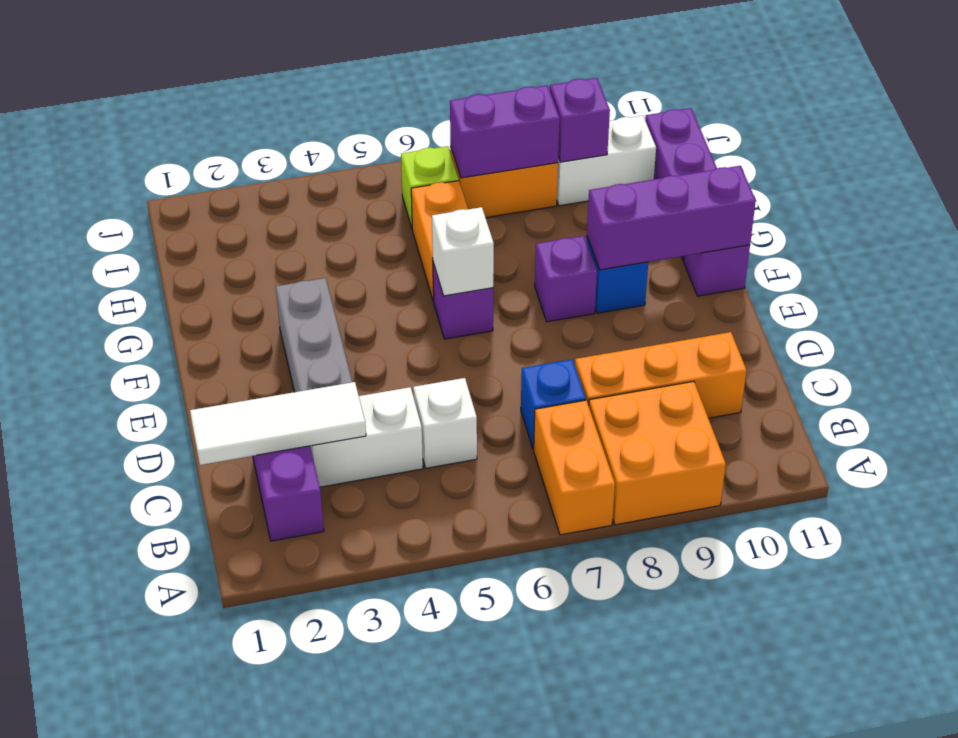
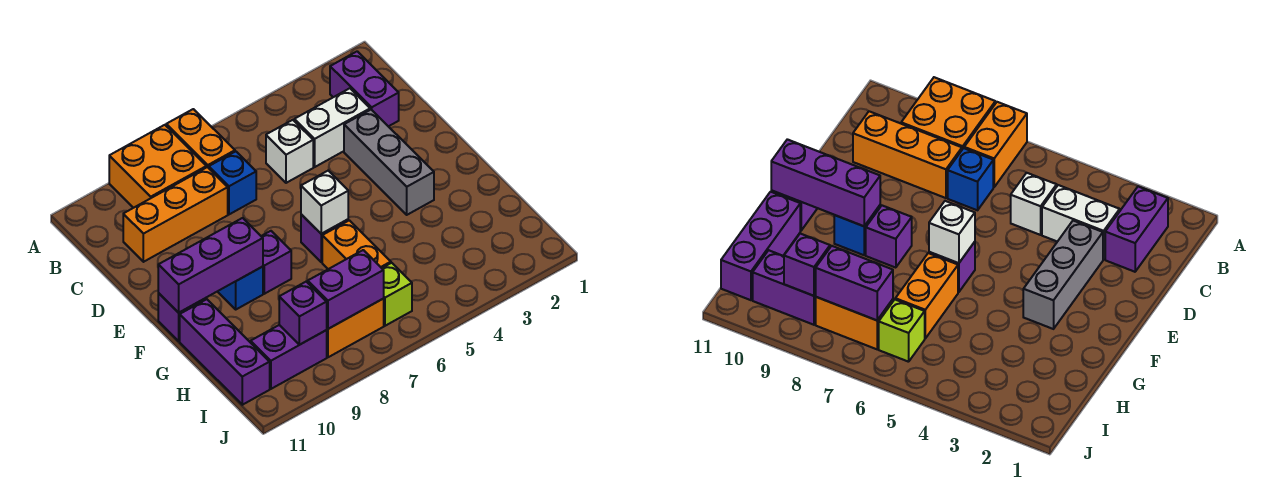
white 1x3 tile [190,382,366,465] -> none
white 1x2 brick [557,116,656,206] -> purple 1x2 brick [251,325,327,389]

